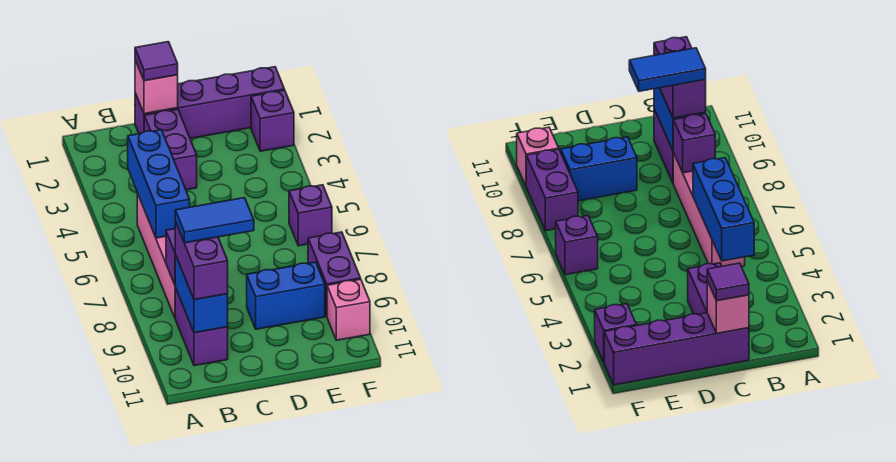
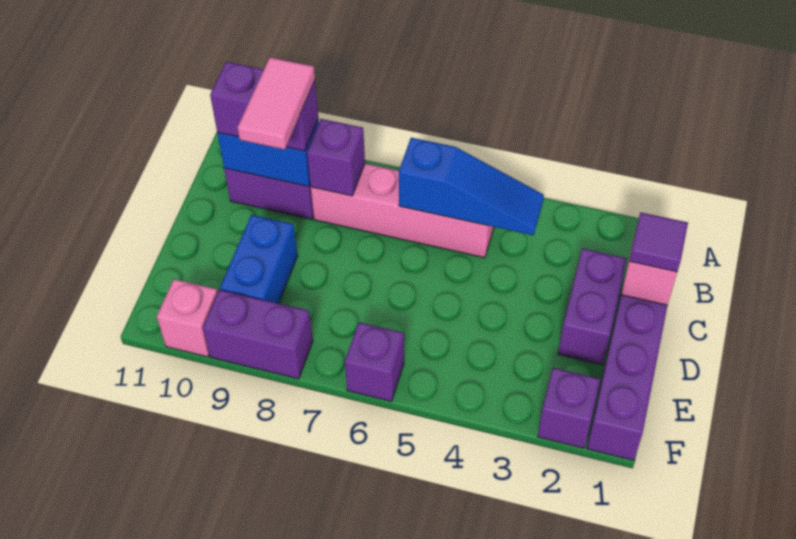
blue 1x3 brick [128,130,190,238] -> blue 1x3 slope [399,138,544,235]
blue 1x2 tile [175,198,254,243] -> pink 1x2 tile [238,57,315,150]
purple 1x2 brick [144,109,197,190] -> purple 1x2 brick turned to [558,248,627,365]

